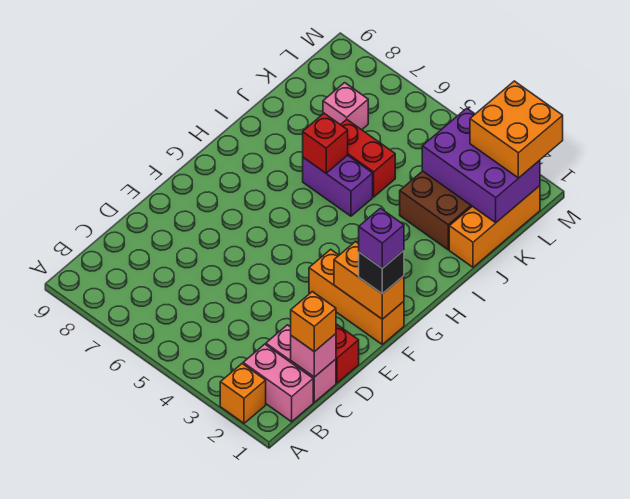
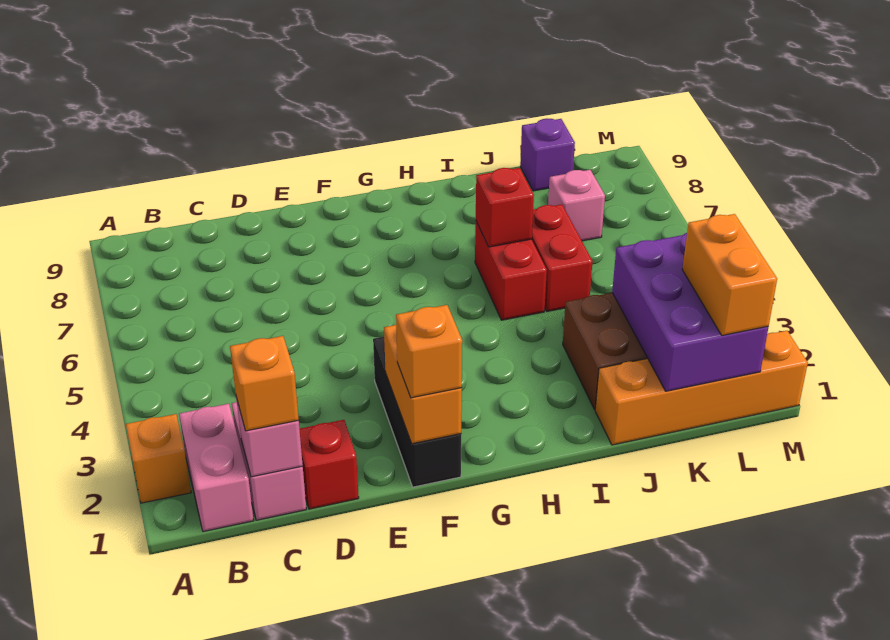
orange 1x3 brick [309,249,404,344] -> black 1x3 brick [373,337,461,487]
black 1x1 brick [359,251,404,294] -> orange 1x1 brick [396,305,462,398]
purple 1x1 brick [359,208,404,268] -> purple 1x1 brick moved to [520,119,575,191]
purple 1x2 brick [303,155,373,216] -> red 1x2 brick [475,222,547,320]
orange 1x3 brick [449,186,540,267] -> orange 1x4 brick [595,331,808,445]
orange 2x2 brick [470,81,563,178] -> orange 1x2 brick [682,214,777,335]

